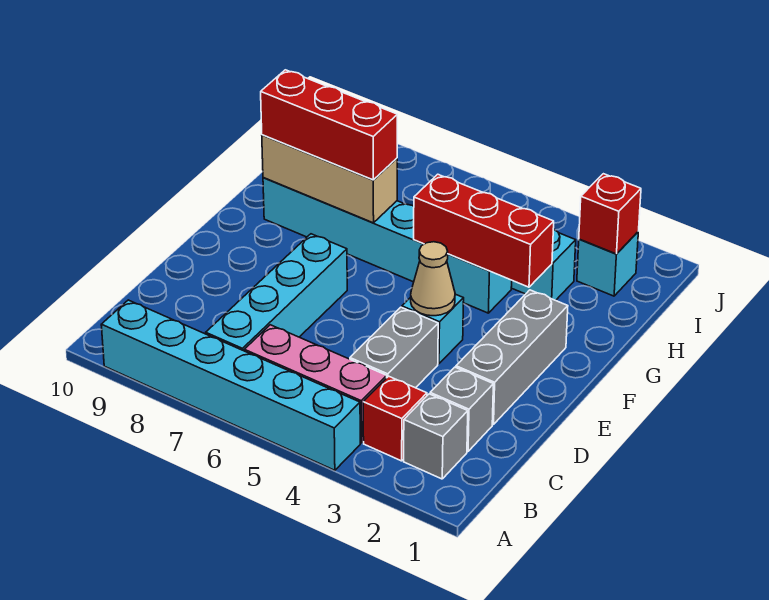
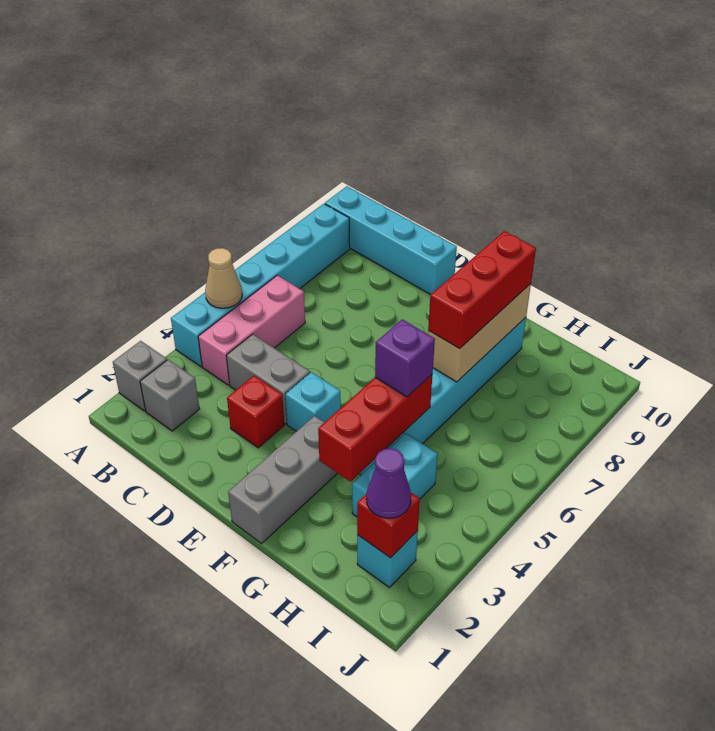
red 1x1 brick [363,376,427,461] -> red 1x1 brick moved to [227,376,284,448]
cyan 1x4 brick [206,234,347,351] -> cyan 1x4 brick moved to [325,186,457,295]
grey 1x1 brick [430,367,493,451] -> grey 1x1 brick moved to [113,341,167,411]
grey 1x3 brick [456,290,568,425] -> grey 1x3 brick turned to [228,416,337,543]
tan 1x1 cone [411,242,455,316] -> tan 1x1 cone moved to [205,248,242,308]
none -> purple 1x1 brick [375,319,435,397]
none -> purple 1x1 cone [366,448,411,518]

